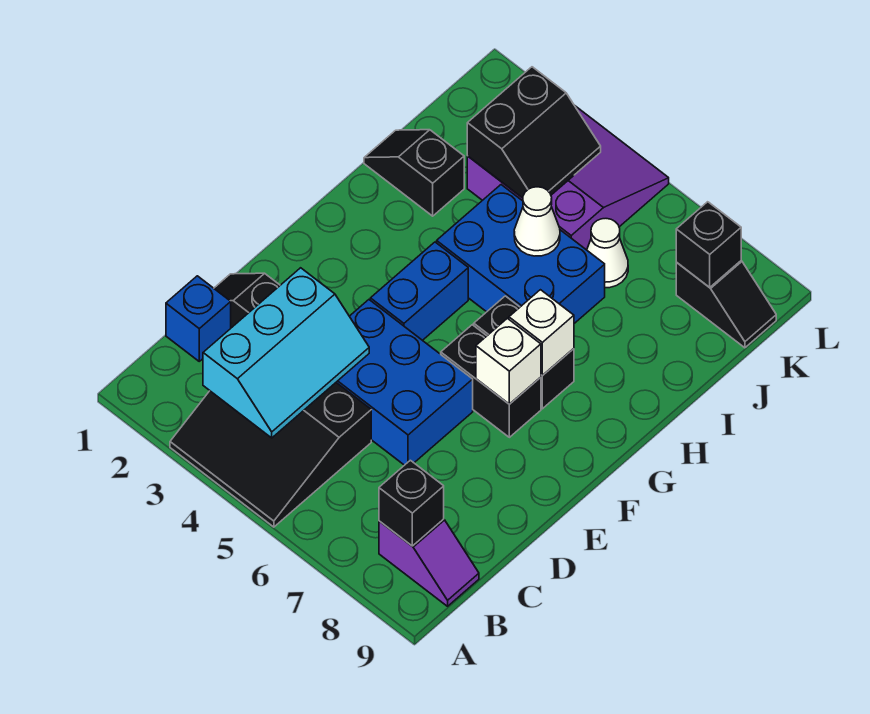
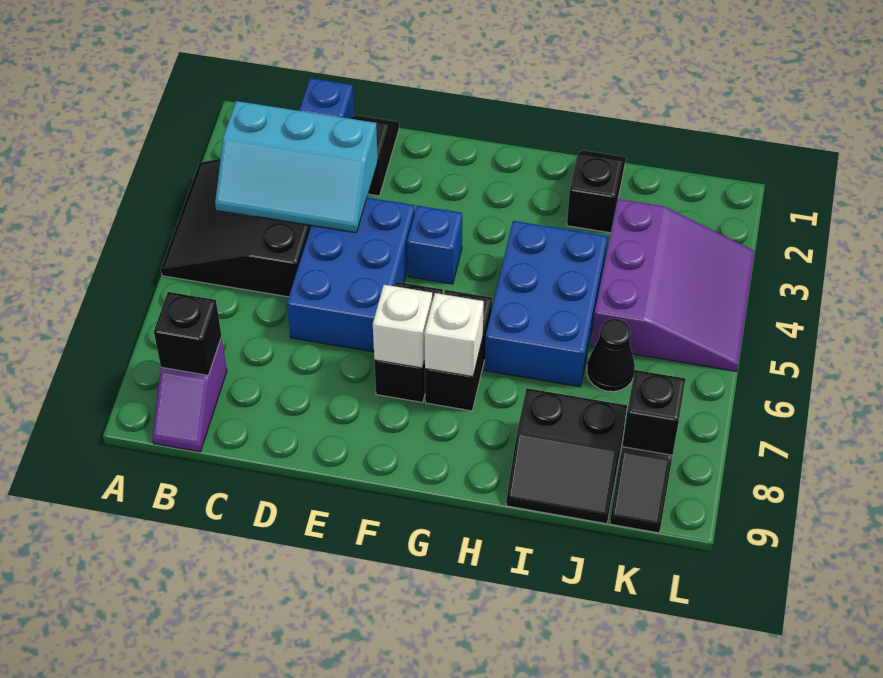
blue 1x2 brick [370,242,468,340] -> blue 1x1 brick [407,206,462,284]
white 1x1 cone [514,187,560,256] -> none
black 2x2 slope [467,67,601,198] -> black 2x2 slope moved to [506,388,627,524]
white 1x1 cone [587,219,628,288] -> black 1x1 cone [587,319,635,392]

